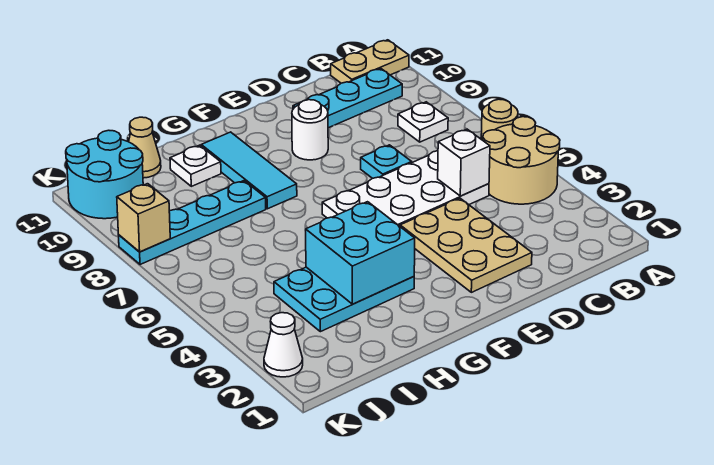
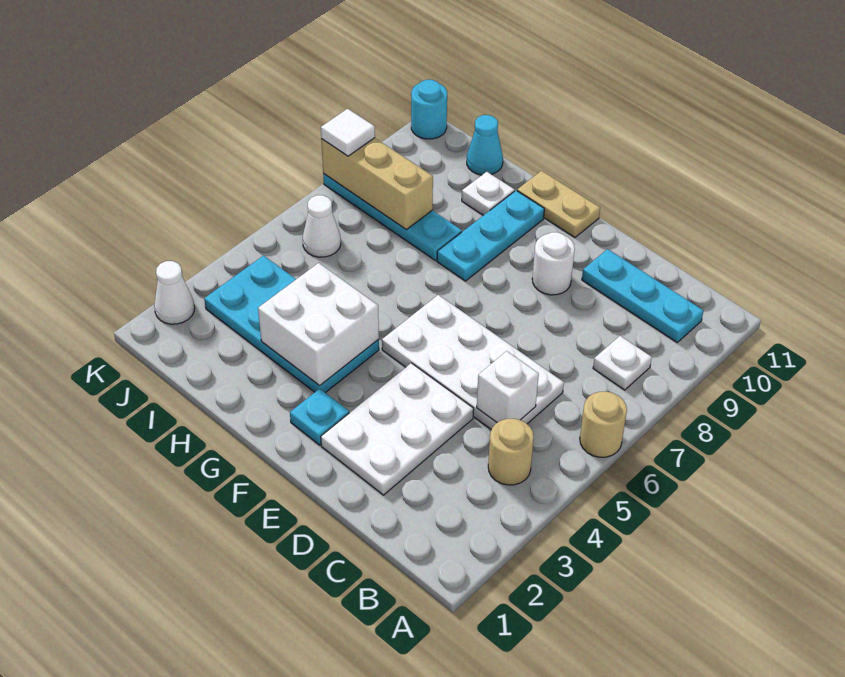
tan 2x2 round brick [483,117,560,204] -> tan 1x1 round brick [488,419,534,485]
tan 1x2 plate [331,40,409,83] -> tan 1x2 plate moved to [517,171,600,237]
tan 2x3 plate [400,198,532,292] -> white 2x3 plate [321,363,474,495]
cyan 1x1 plate [361,145,412,178] -> cyan 1x1 plate moved to [290,389,349,445]
cyan 2x3 plate [274,267,414,332] -> cyan 2x4 plate [204,256,379,393]
cyan 2x2 brick [306,202,415,304] -> white 2x2 brick [258,263,379,386]
cyan 1x3 tile [201,132,297,209] -> cyan 1x3 plate [437,191,544,281]
tan 1x1 cone [129,117,161,178] -> cyan 1x1 cone [467,115,503,175]
none -> white 1x1 cone [303,195,341,257]
cyan 2x2 round brick [66,130,143,219] -> cyan 1x1 round brick [411,80,447,139]
tan 1x1 brick [117,184,170,252] -> tan 1x3 brick [321,138,433,230]
none -> white 1x1 tile [321,109,375,156]

